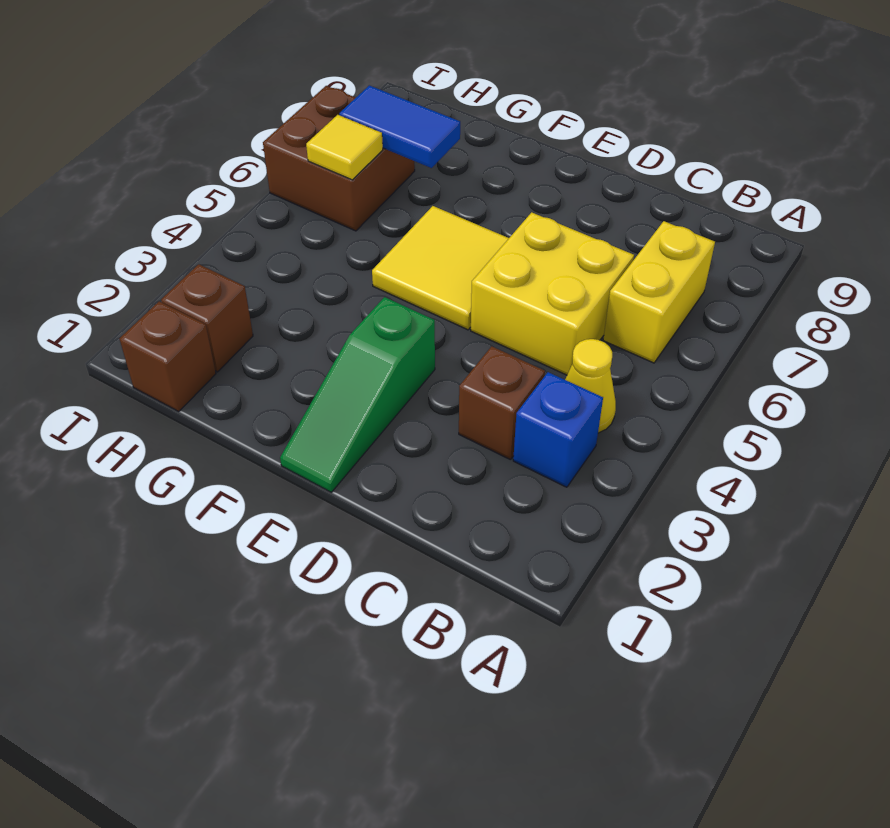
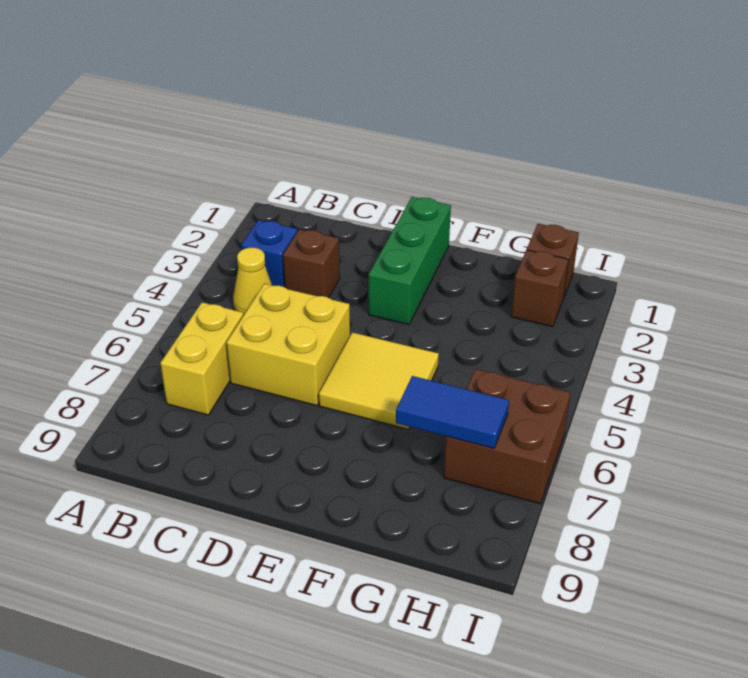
green 1x3 slope [280,297,435,492] -> green 1x3 brick [368,197,451,325]
yellow 1x1 tile [306,115,383,180] -> none

